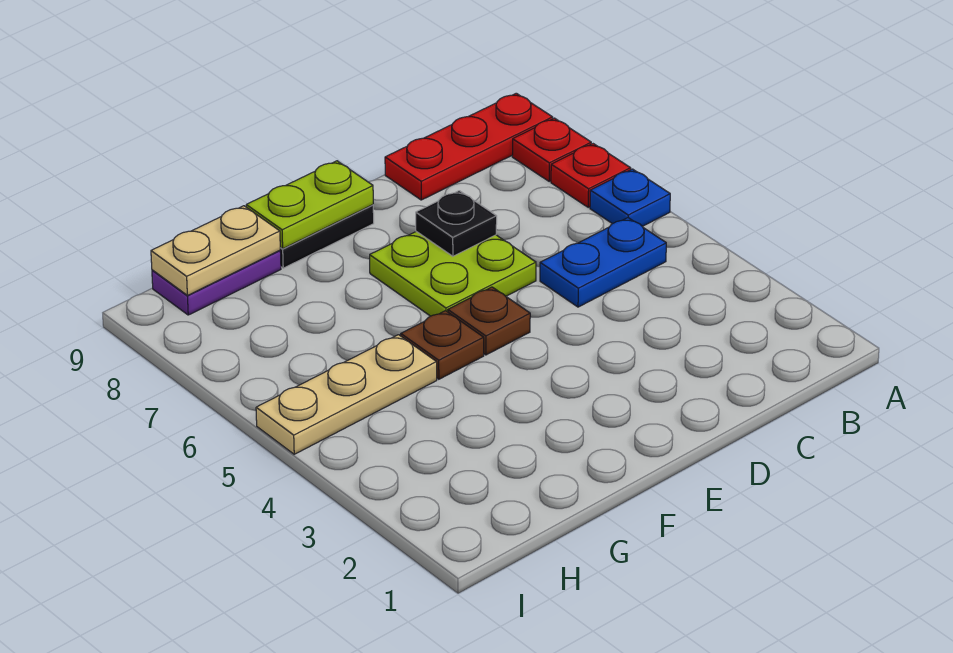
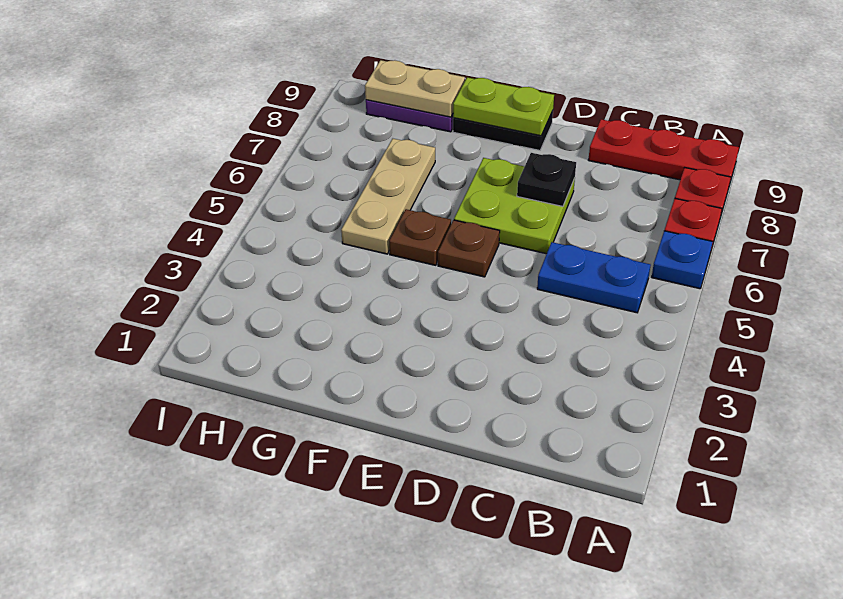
tan 1x3 plate [256,335,437,454] -> tan 1x3 plate turned to [341,139,435,254]

